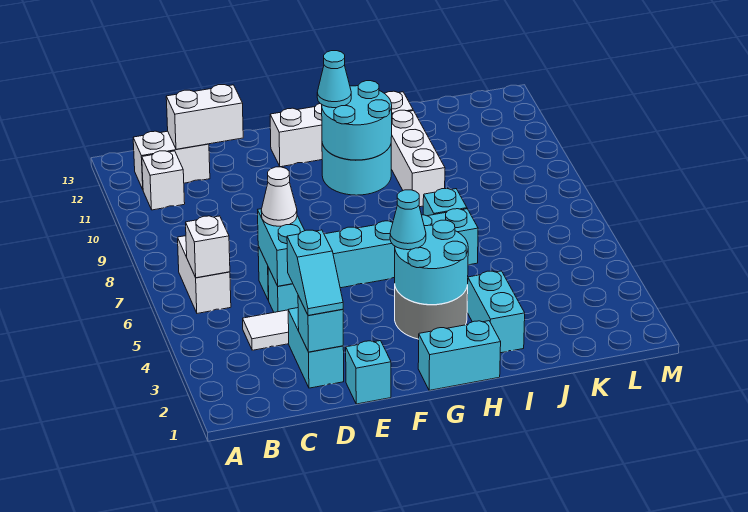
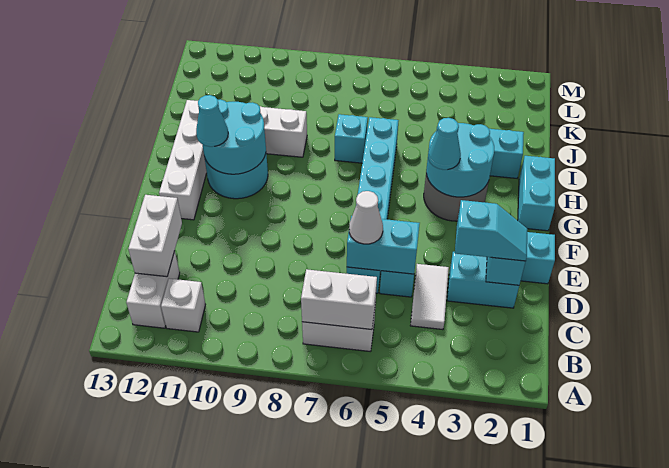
white 1x1 brick [186,216,230,278] -> white 1x2 brick [301,269,377,330]

